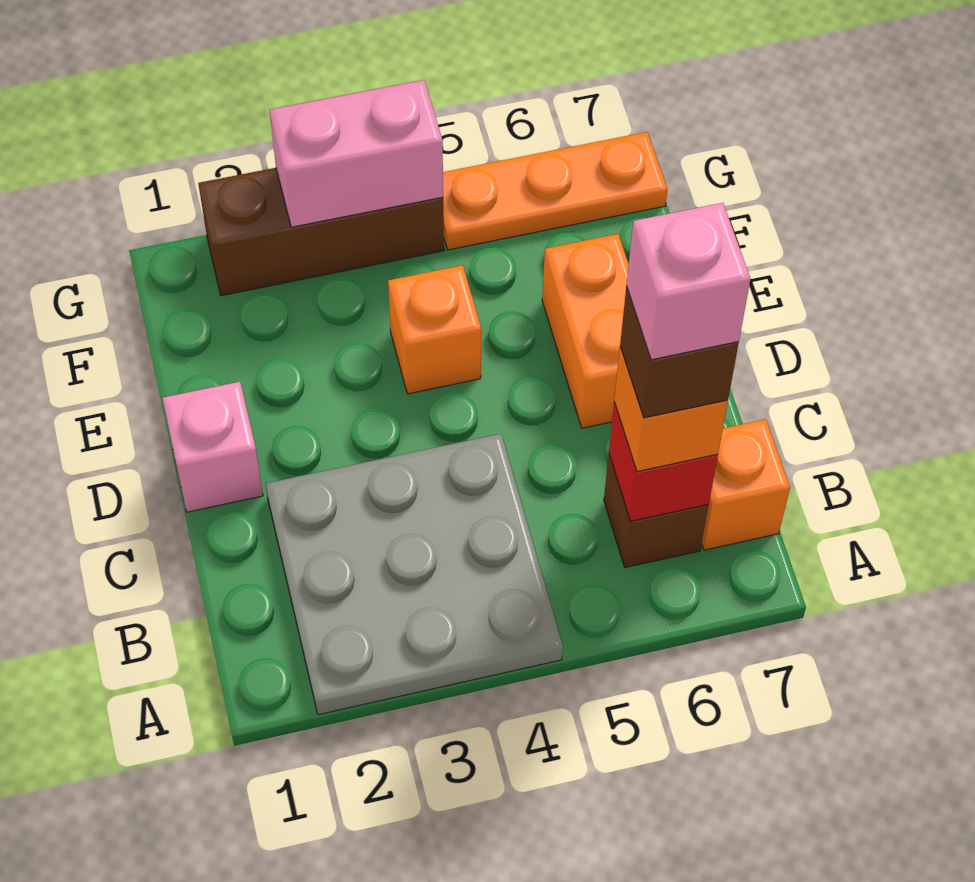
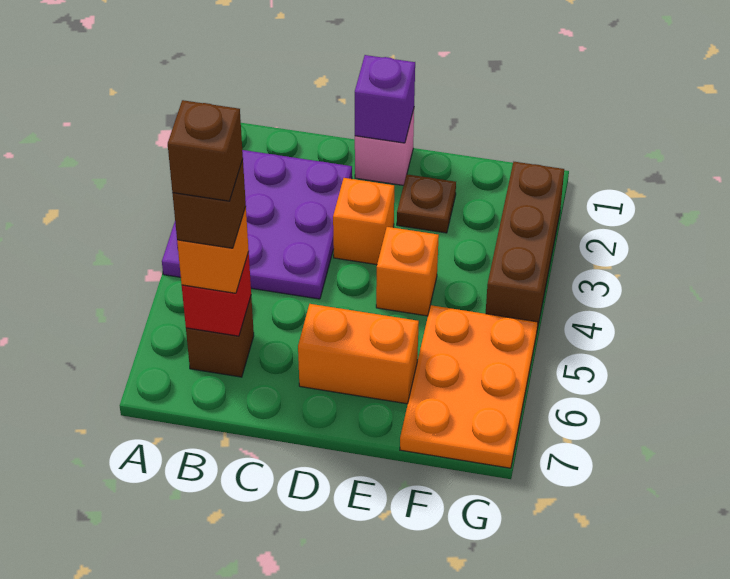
grey 3x3 plate [266,434,563,715] -> purple 3x3 plate [162,150,352,299]
pink 1x1 brick [627,203,750,360] -> brown 1x1 brick [168,100,243,201]
orange 1x1 brick [702,419,790,550] -> orange 1x1 brick moved to [333,178,394,265]
none -> purple 1x1 brick [355,55,415,143]
none -> brown 1x1 plate [397,174,456,233]
pink 1x2 brick [270,80,443,227] -> none
orange 1x3 plate [443,132,668,250] -> orange 2x3 plate [400,305,538,468]

